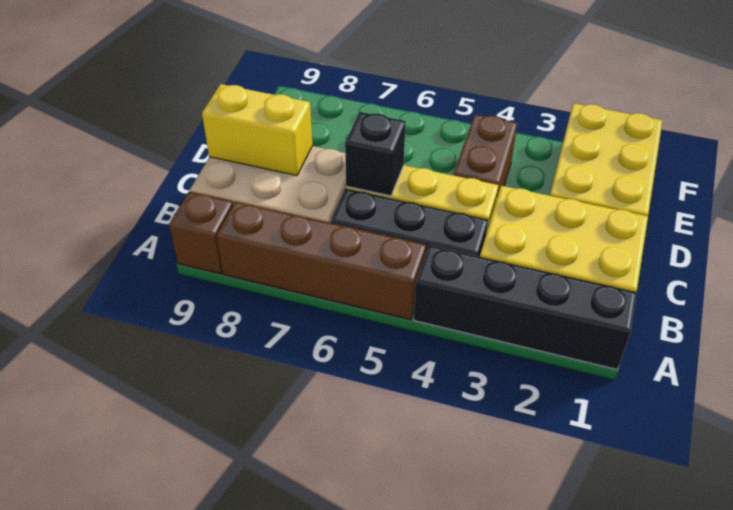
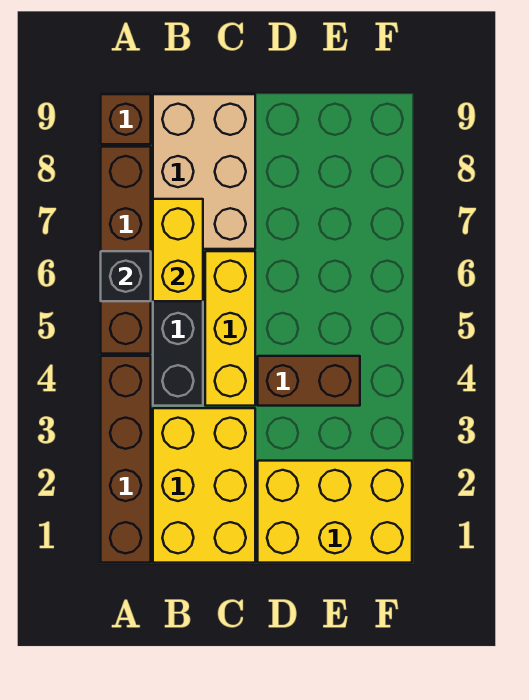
black 1x4 brick [414,245,637,369] -> brown 1x4 brick [101,356,151,563]
black 1x1 brick [345,112,406,196] -> black 1x1 brick moved to [101,251,151,301]
yellow 1x2 brick [202,84,313,176] -> yellow 1x2 brick moved to [153,199,203,301]

